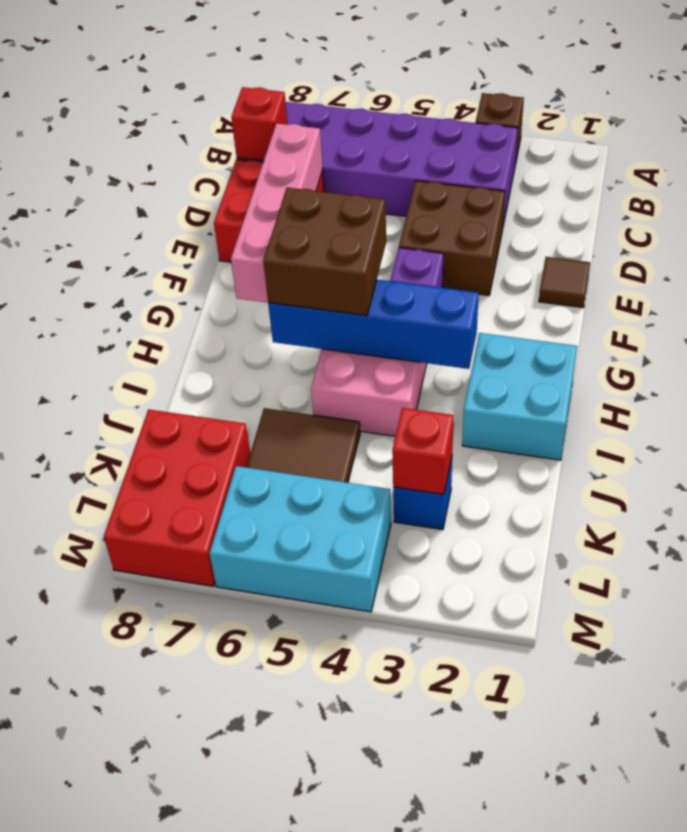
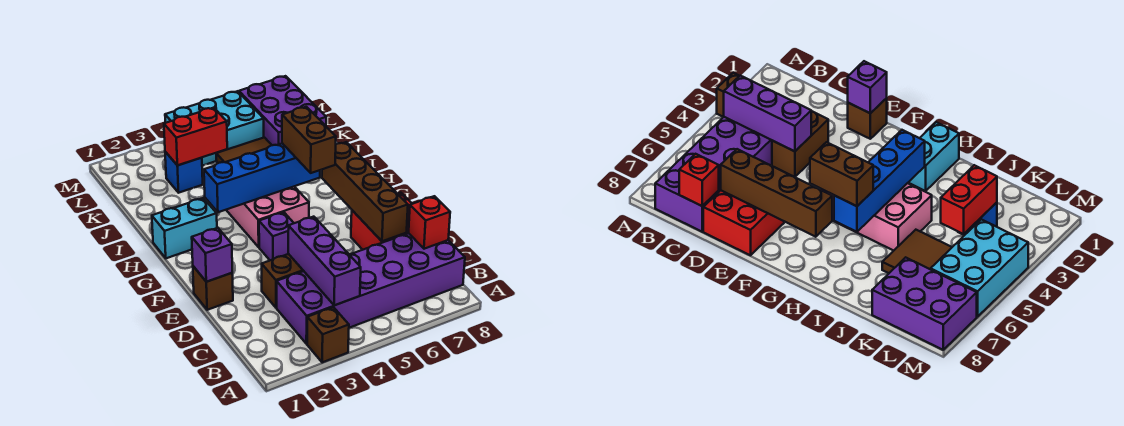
none -> purple 1x3 brick [288,217,361,305]
brown 2x2 brick [399,181,505,295] -> brown 1x2 brick [262,254,303,308]
pink 1x4 brick [231,124,323,303] -> brown 1x4 brick [322,142,408,241]
brown 1x1 tile [539,257,590,308] -> brown 1x1 brick [193,266,233,310]
none -> purple 1x1 brick [192,228,232,282]
brown 2x2 brick [263,188,386,316] -> brown 1x2 brick [282,107,336,173]
cyan 2x2 brick [462,333,577,460] -> cyan 1x2 brick [152,198,217,258]
red 1x1 brick [392,408,454,494] -> red 1x2 brick [164,108,227,165]
red 2x3 brick [104,409,250,586] -> purple 2x3 brick [239,76,326,145]

